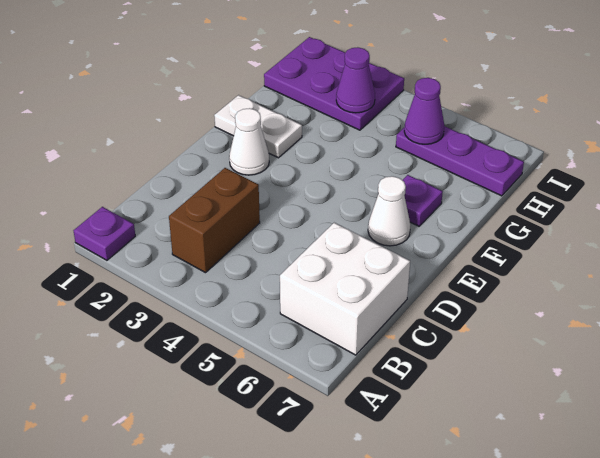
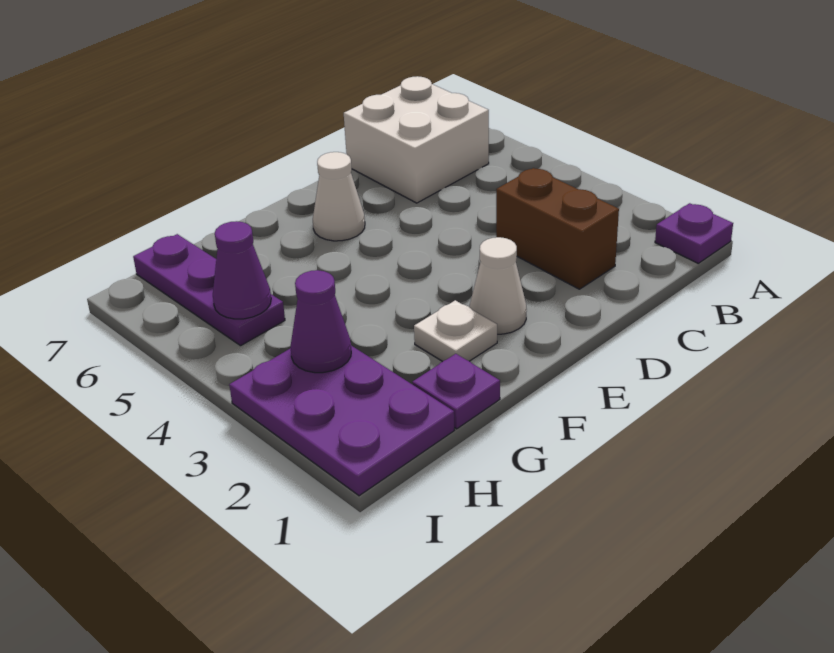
brown 1x2 brick [169,168,260,273] -> brown 1x2 brick turned to [496,168,619,289]
white 1x2 plate [214,95,302,158] -> white 1x1 plate [414,300,497,362]
purple 1x1 plate [403,175,443,226] -> purple 1x1 plate moved to [412,354,500,429]

